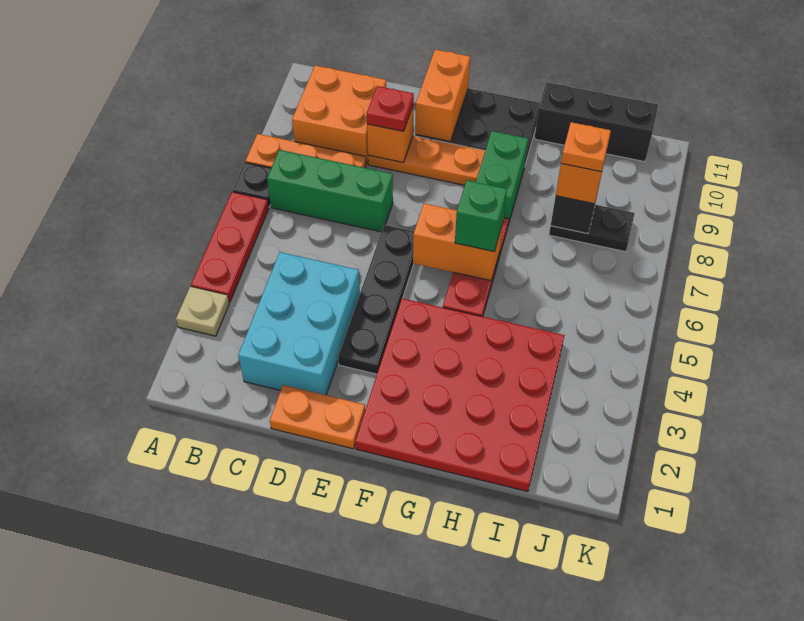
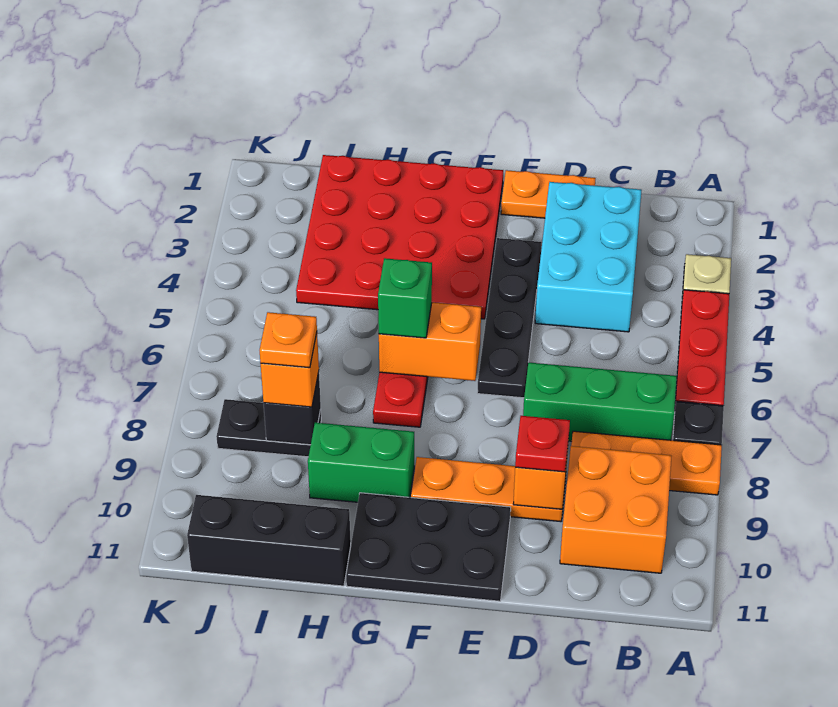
orange 1x2 brick [415,50,470,142] -> none
green 1x2 brick [476,131,528,225] -> green 1x2 brick turned to [308,423,414,502]

